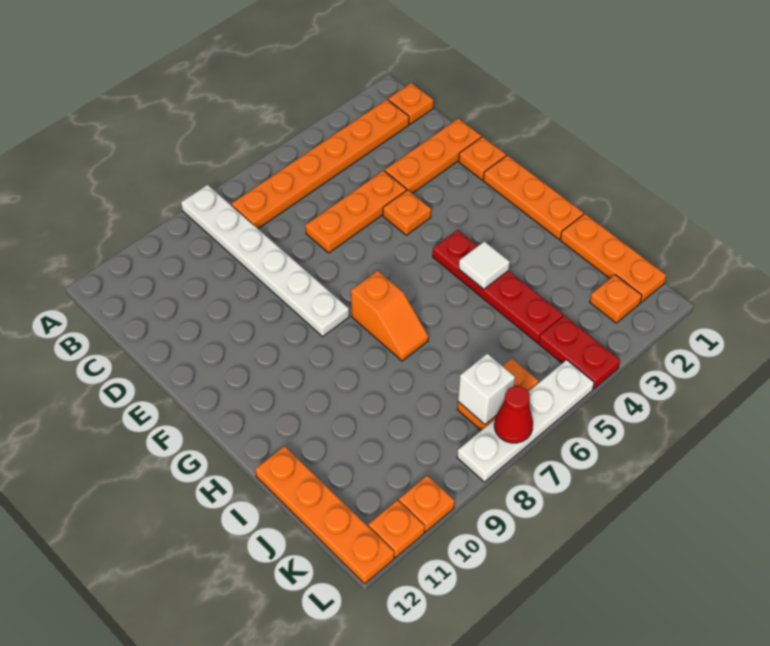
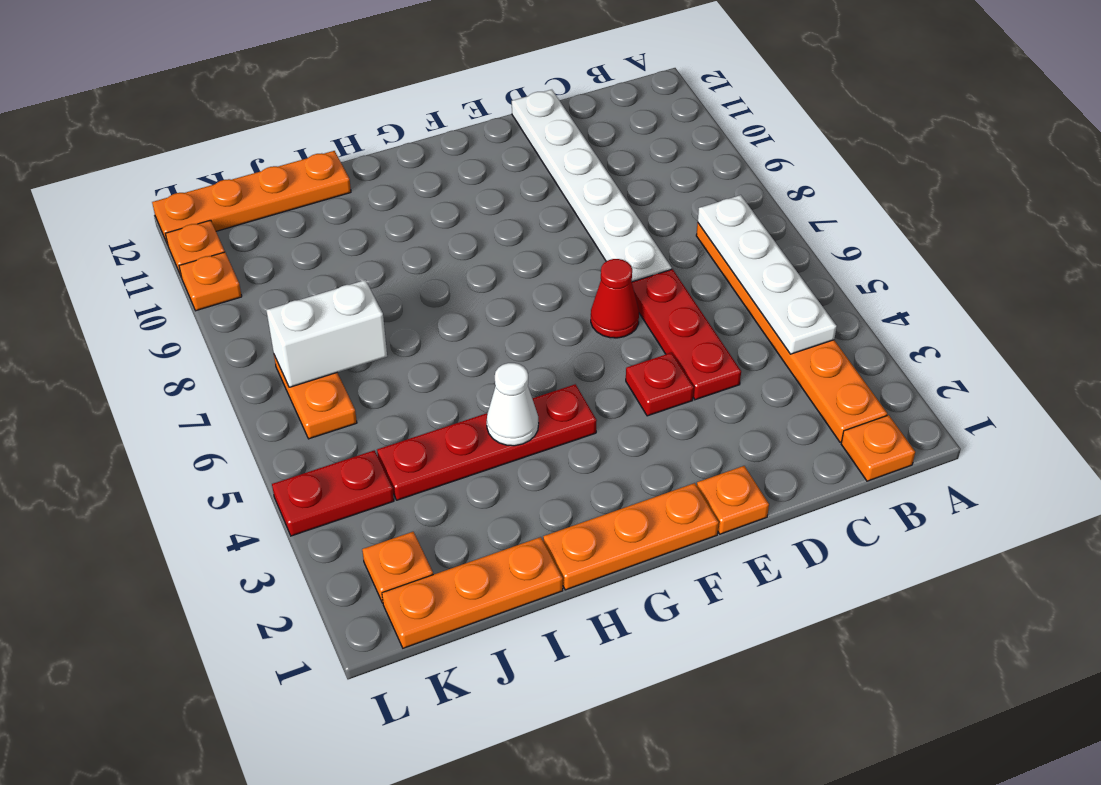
white 1x6 plate [181,185,349,336] -> white 1x6 plate turned to [512,90,672,282]
orange 1x3 plate [385,118,481,193] -> none
orange 1x3 plate [305,171,407,253] -> red 1x3 plate [632,269,741,400]
orange 1x1 plate [383,190,431,235] -> red 1x1 plate [626,353,694,416]
orange 1x2 slope [351,271,429,361] -> none
white 1x1 tile [459,241,510,289] -> white 1x1 cone [487,363,539,446]
white 1x1 brick [458,353,515,424] -> white 1x2 brick [266,280,387,387]
white 1x4 plate [457,360,594,482] -> white 1x4 plate moved to [698,195,837,354]
red 1x1 cone [494,386,533,443] -> red 1x1 cone moved to [591,259,639,338]

